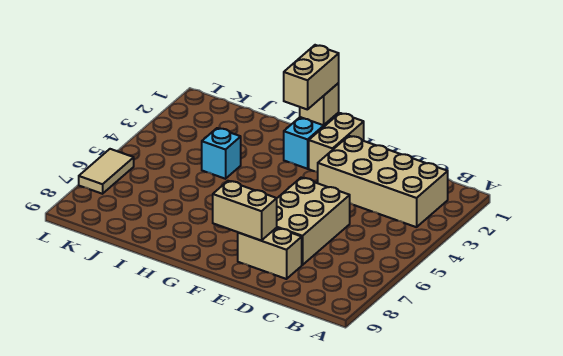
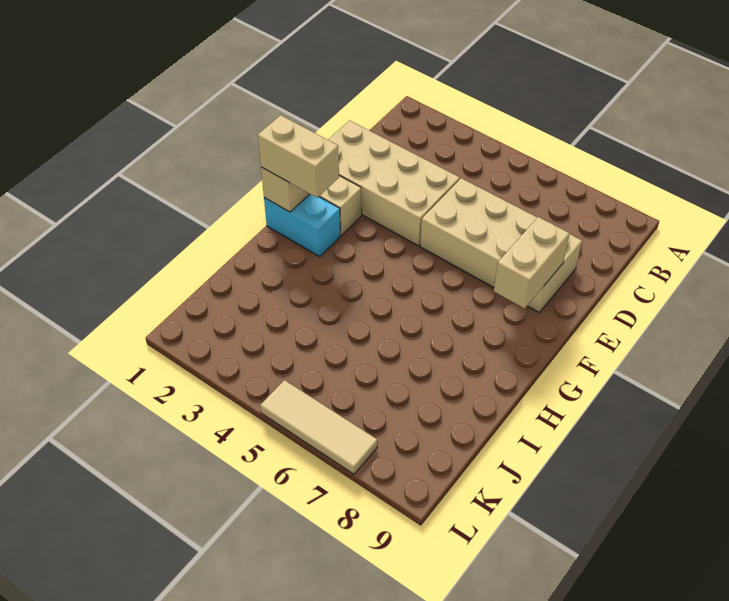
tan 2x4 brick [318,136,448,227] -> tan 2x4 brick turned to [328,120,460,246]
cyan 1x1 brick [202,128,241,179] -> none
tan 1x2 tile [79,149,134,194] -> tan 1x3 tile [260,380,377,474]

